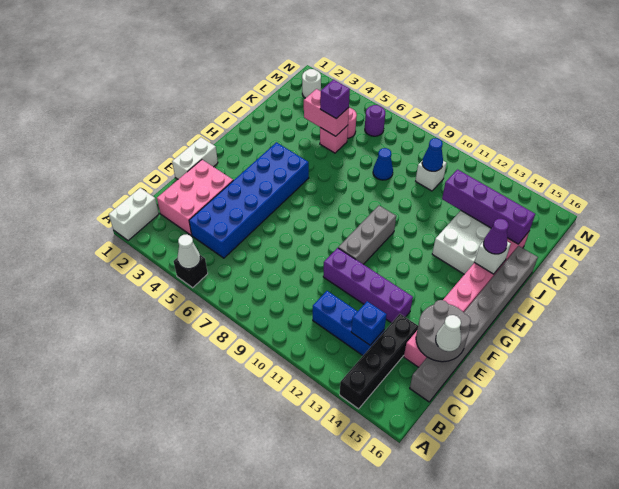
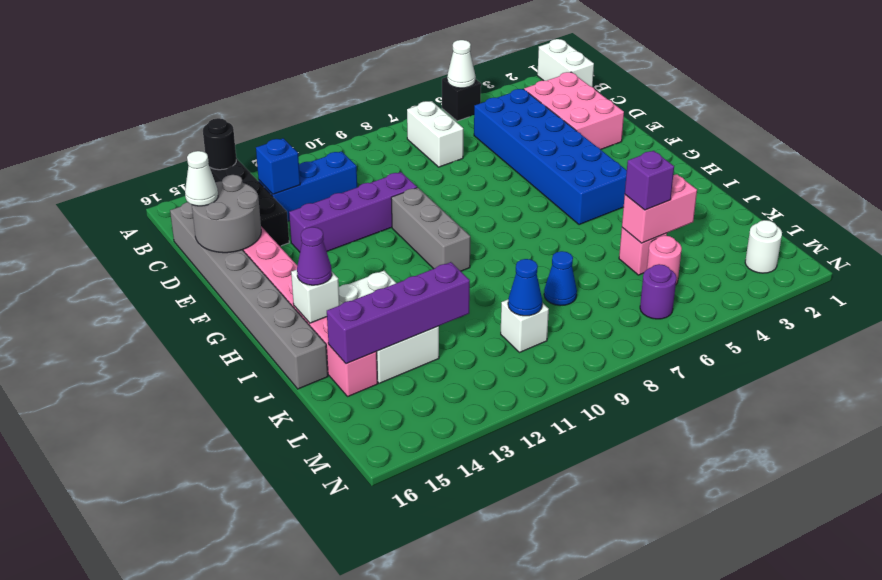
none -> black 1x1 round brick [203,118,236,170]
white 1x2 brick [172,137,218,179] -> white 1x2 brick moved to [407,101,463,167]

